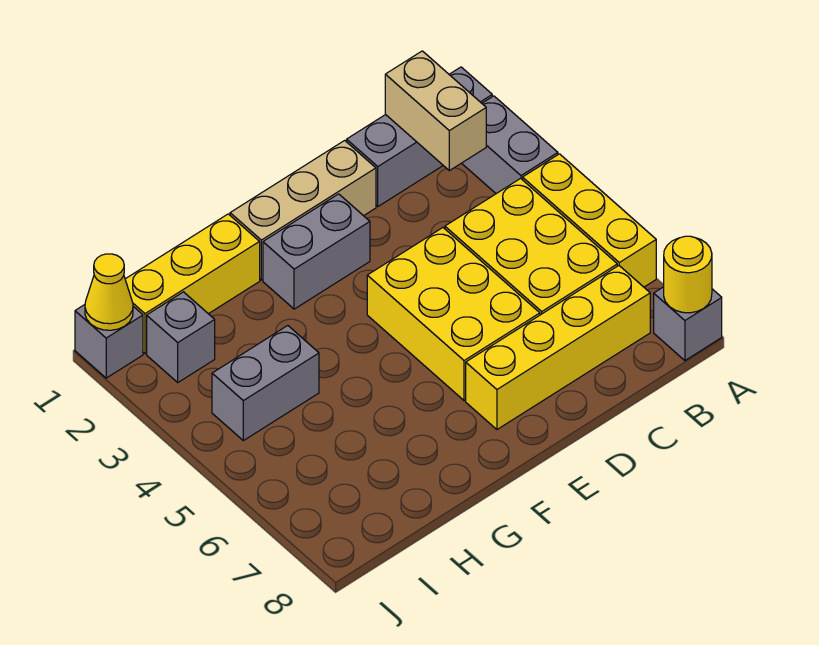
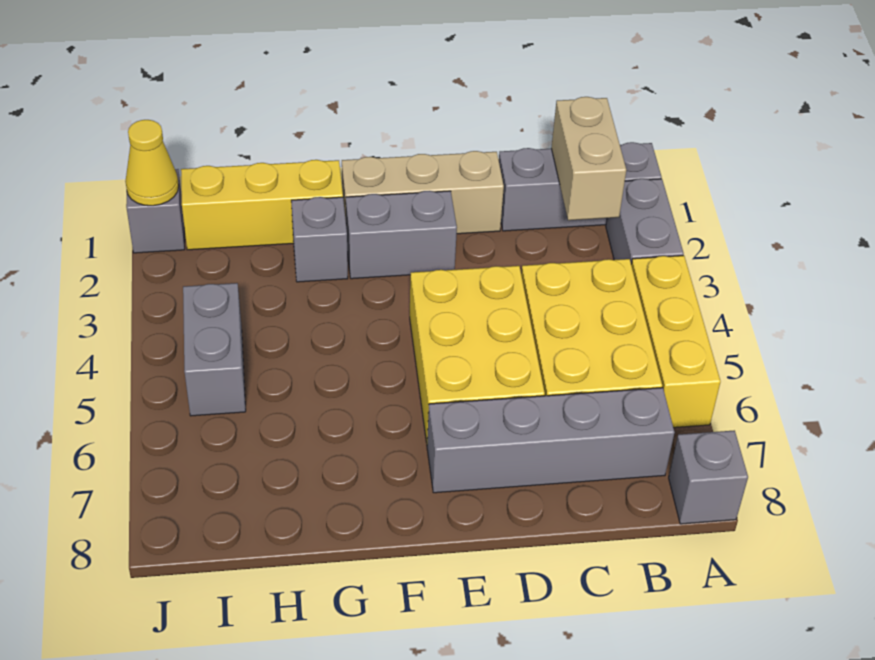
yellow 1x1 round brick [664,236,712,313] -> none
yellow 1x4 brick [466,266,650,429] -> grey 1x4 brick [427,388,675,493]
grey 1x2 brick [212,326,319,441] -> grey 1x2 brick turned to [183,283,246,416]
grey 1x1 brick [147,292,215,382] -> grey 1x1 brick moved to [291,197,348,282]

